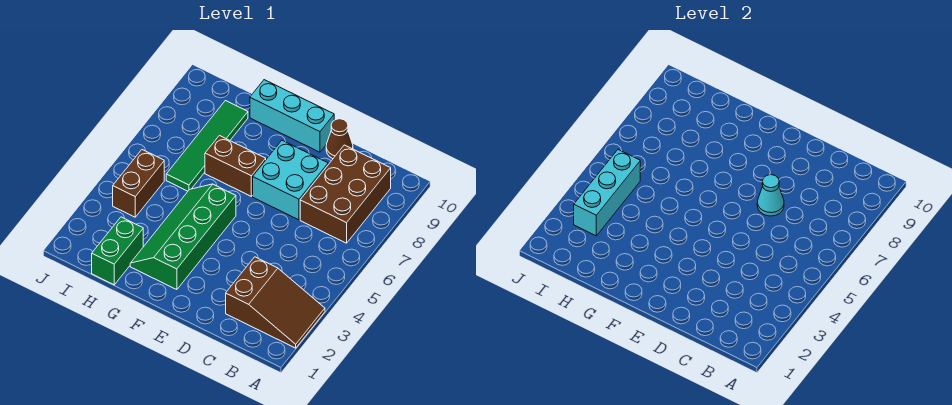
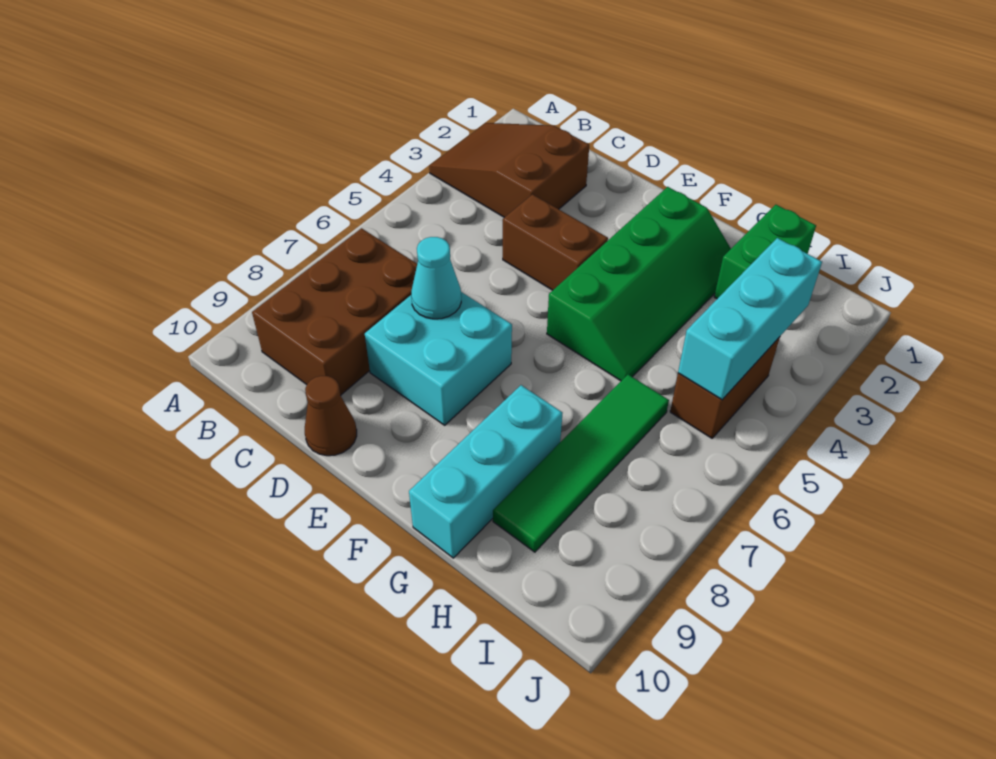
cyan 1x3 brick [250,80,334,152] -> cyan 1x3 brick turned to [409,385,562,558]
brown 1x2 brick [205,136,266,196] -> brown 1x2 brick moved to [503,194,608,290]

